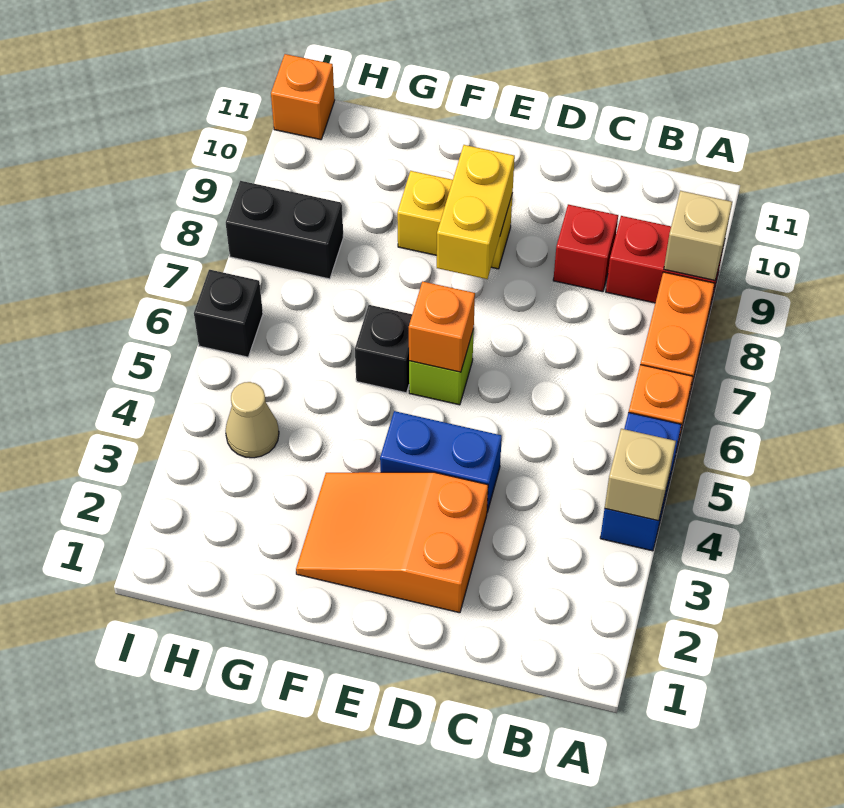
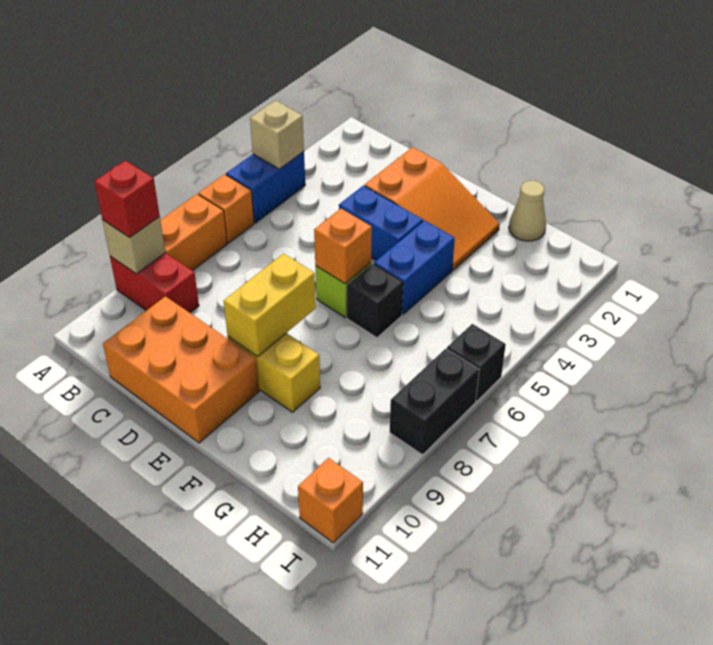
red 1x1 brick [553,204,618,292] -> red 1x1 brick moved to [94,161,160,238]
none -> orange 2x3 brick [103,296,259,443]
none -> blue 1x2 brick [374,221,455,314]
tan 1x1 cone [226,382,279,458] -> tan 1x1 cone moved to [509,181,546,241]
black 1x2 brick [226,181,343,279] -> black 1x2 brick turned to [390,349,479,455]

